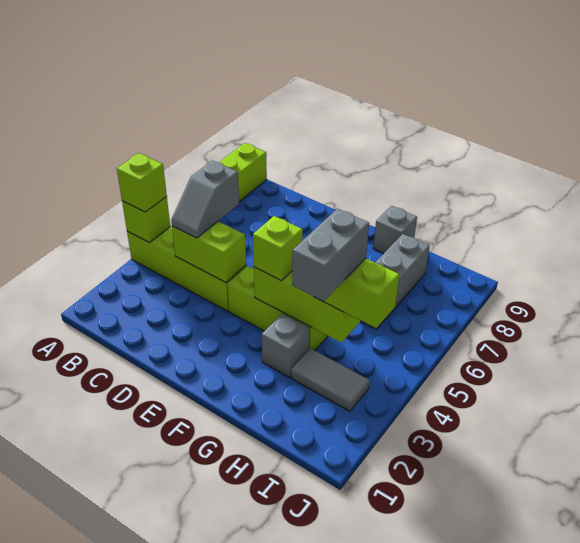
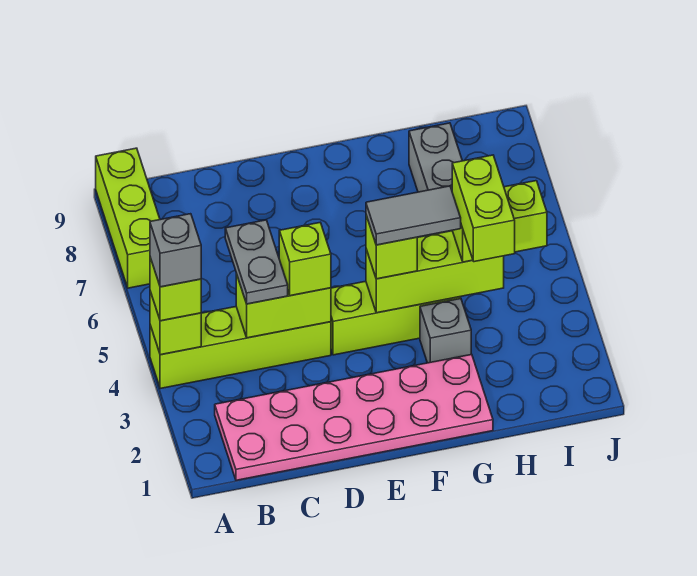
none -> pink 2x6 plate [215,354,493,480]
grey 1x2 slope [171,161,239,238] -> grey 1x2 plate [225,220,288,304]
none -> lime 1x1 brick [279,223,331,296]
grey 1x1 brick [373,206,417,254] -> grey 1x1 brick moved to [150,214,201,287]
grey 1x2 tile [291,349,370,411] -> grey 1x2 tile moved to [366,186,461,245]
grey 1x2 brick [292,209,369,301] -> lime 1x2 brick [452,155,515,262]

